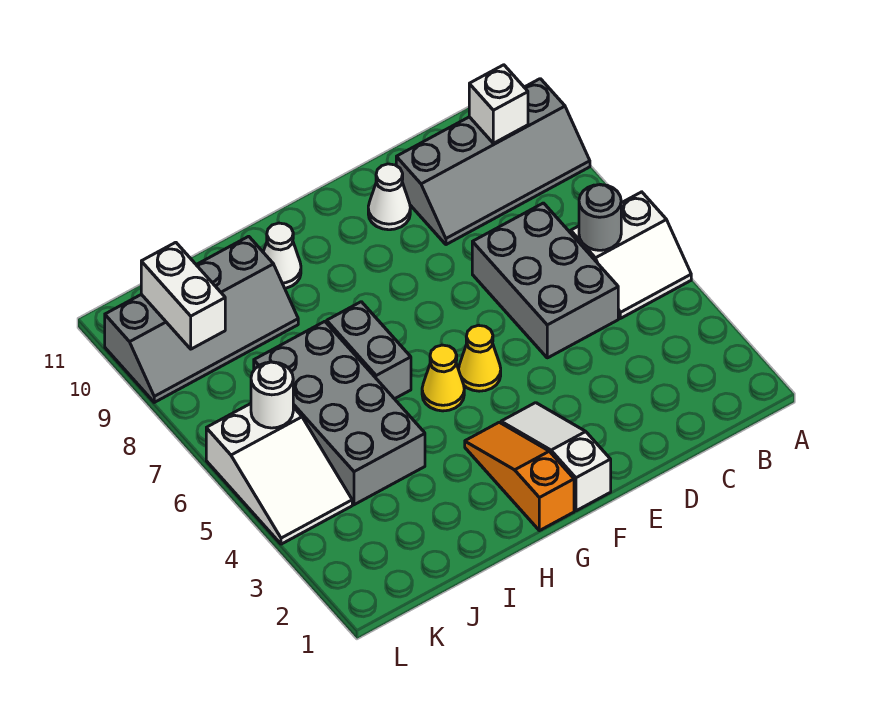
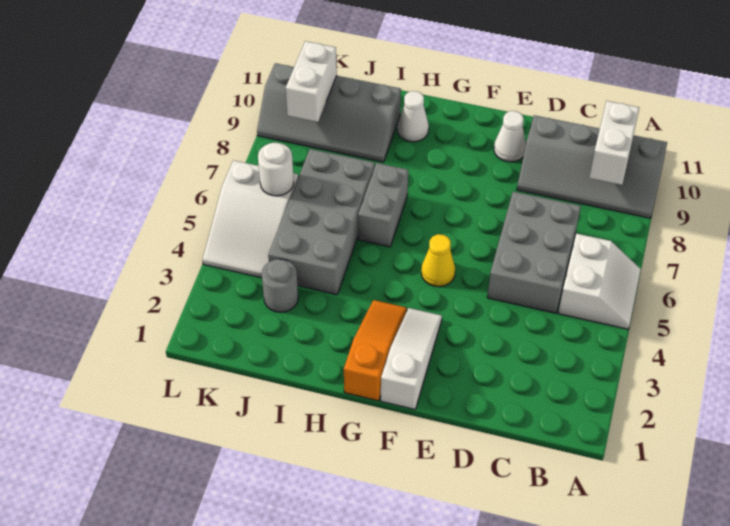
white 2x2 slope [571,192,691,318] -> white 2x2 slope turned to [558,233,641,329]
grey 1x1 round brick [579,185,621,250] -> grey 1x1 round brick moved to [262,259,298,312]
white 1x1 brick [469,65,528,143] -> white 1x2 brick [589,101,639,185]
yellow 1x1 cone [422,345,464,411] -> none

